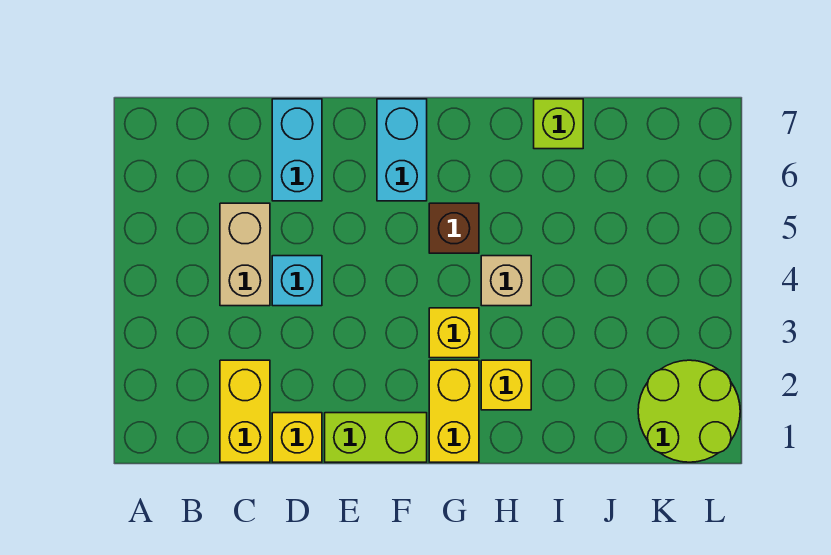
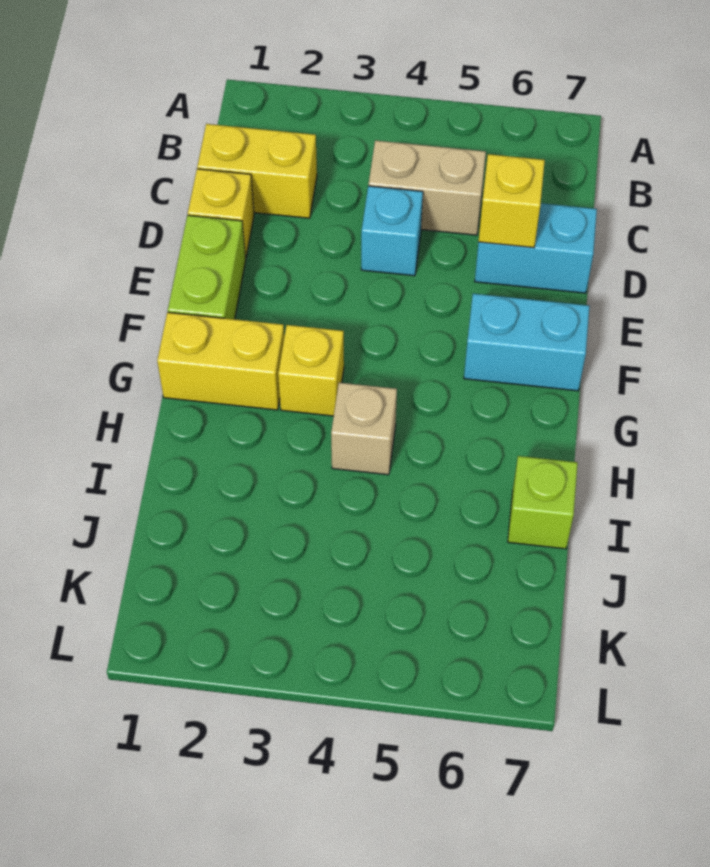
brown 1x1 brick [429,203,479,253] -> none
yellow 1x1 brick [481,360,531,410] -> yellow 1x1 brick moved to [479,154,545,248]
lime 2x2 round brick [638,360,740,462] -> none

